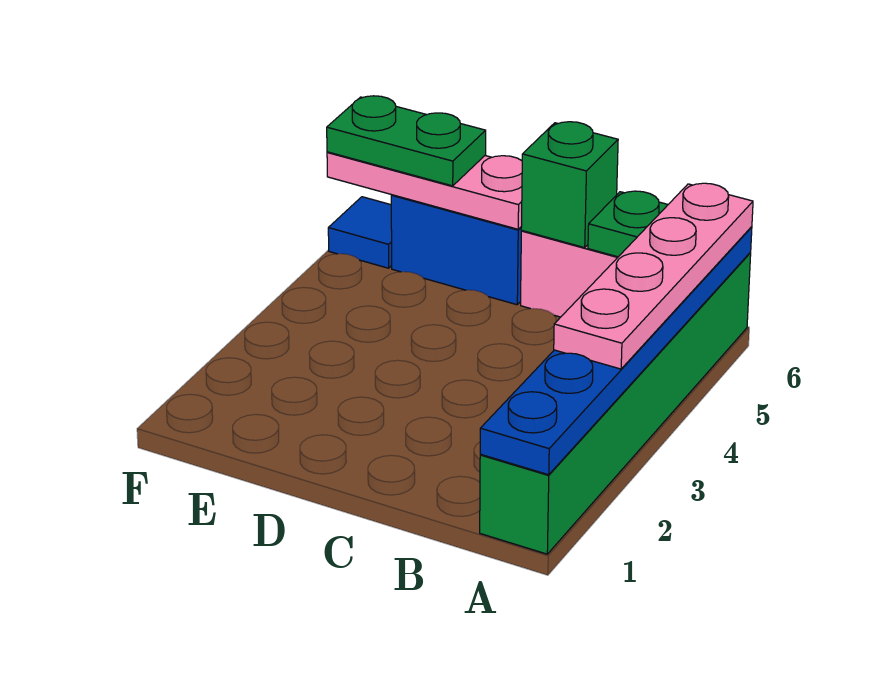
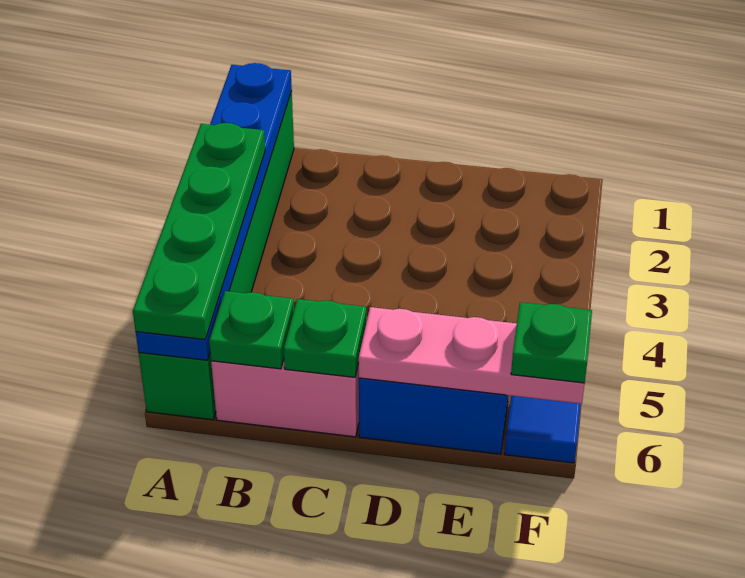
pink 1x4 plate [554,183,753,369] -> green 1x4 plate [133,123,265,340]
green 1x1 brick [521,122,618,248] -> green 1x1 plate [284,299,367,377]
green 1x2 plate [327,96,486,186] -> green 1x1 plate [511,302,592,383]

